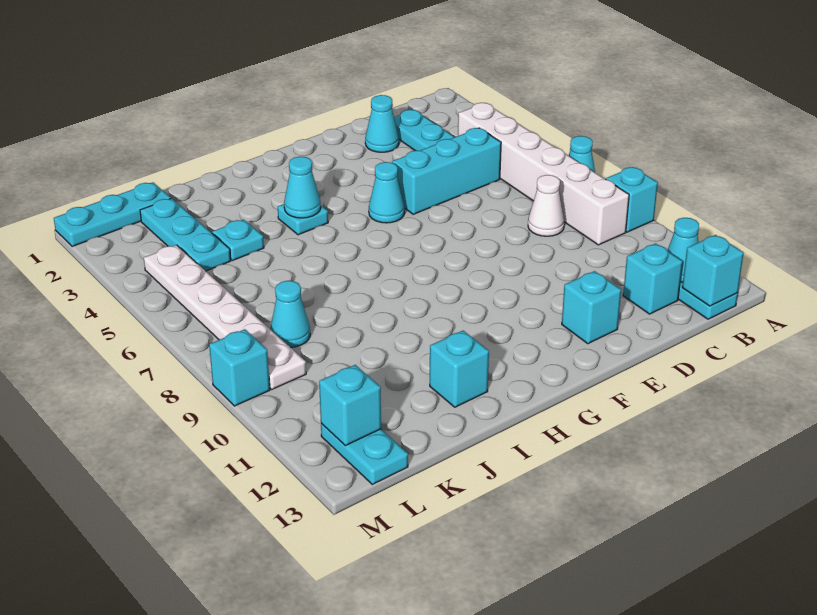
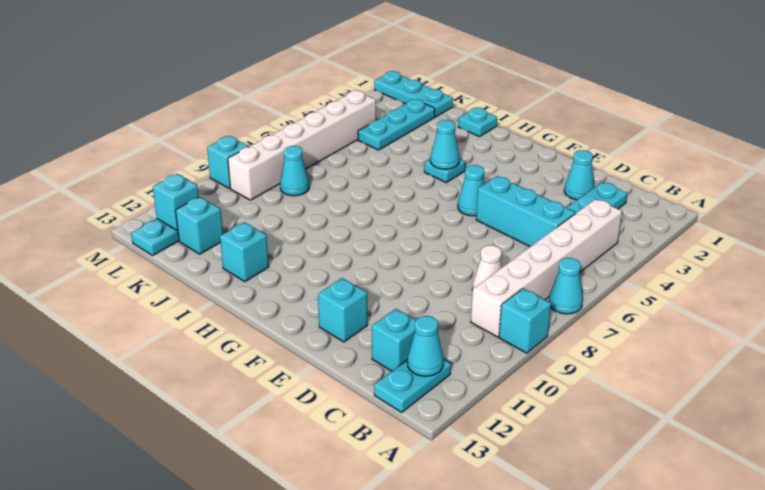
cyan 1x1 brick [682,235,744,306] -> cyan 1x1 brick moved to [175,197,223,254]
cyan 1x1 plate [212,220,264,261] -> cyan 1x1 plate moved to [458,108,497,137]
white 1x6 plate [144,245,306,389] -> white 1x6 brick [228,91,376,200]

